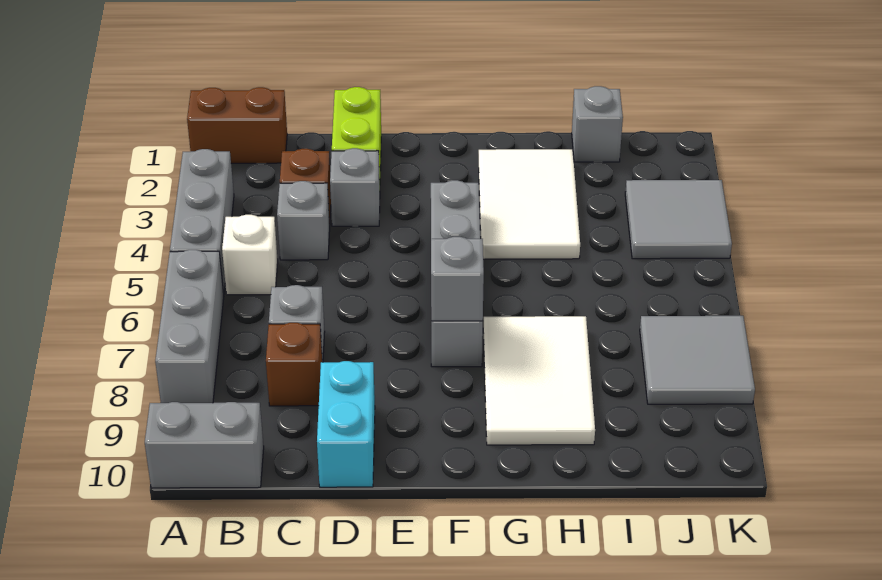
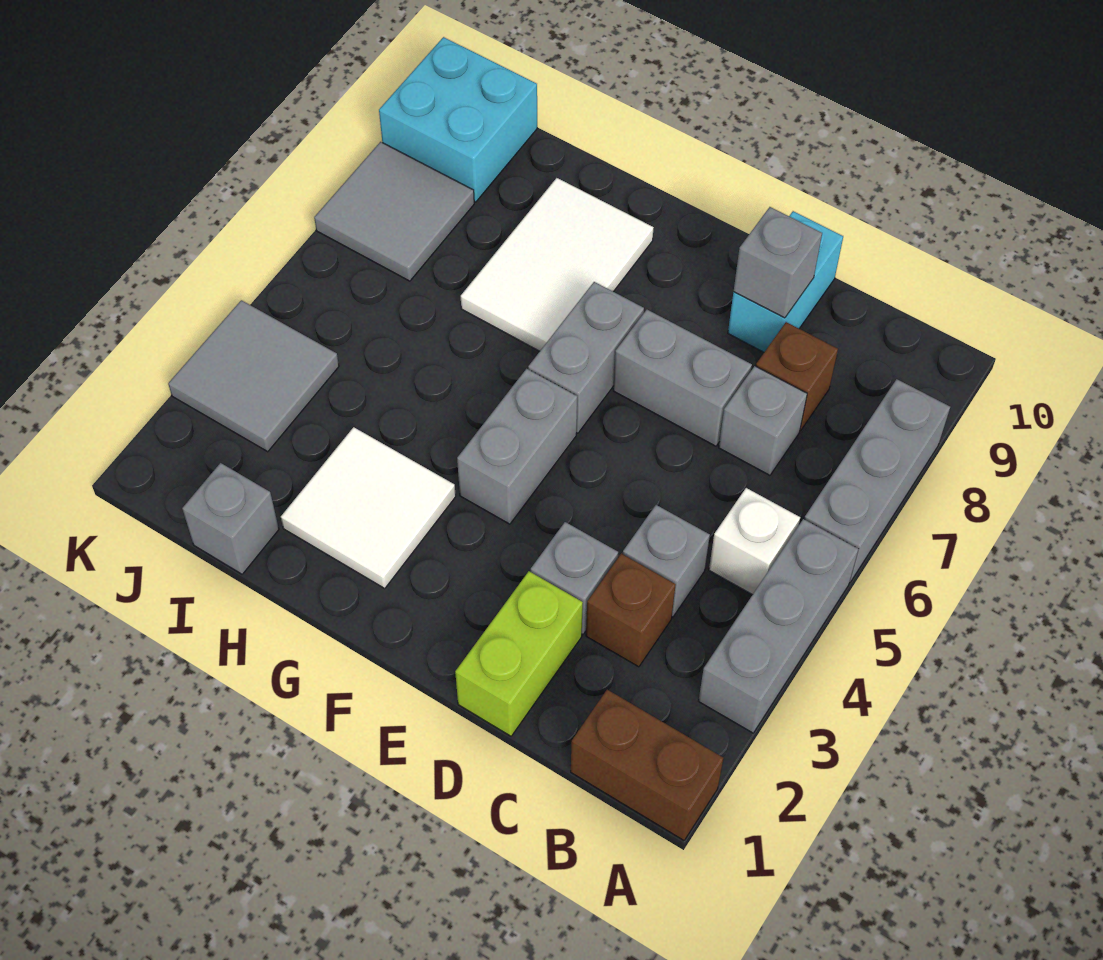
grey 1x2 brick [145,402,264,488] -> grey 1x2 brick moved to [613,310,752,446]
grey 1x1 brick [431,237,484,321] -> grey 1x1 brick moved to [734,207,822,318]
white 2x3 tile [479,149,580,259] -> white 2x2 tile [281,427,456,588]
none -> cyan 2x2 brick [379,37,537,202]

